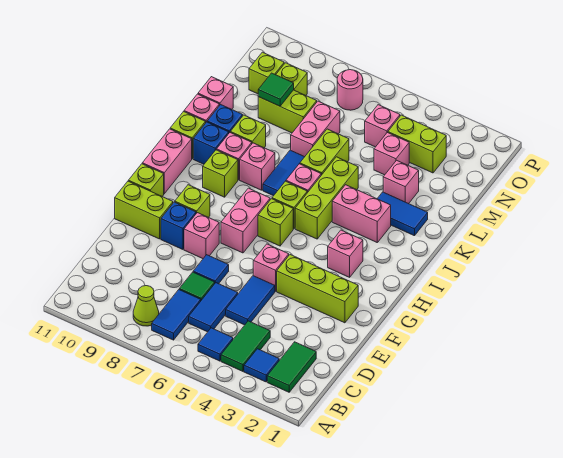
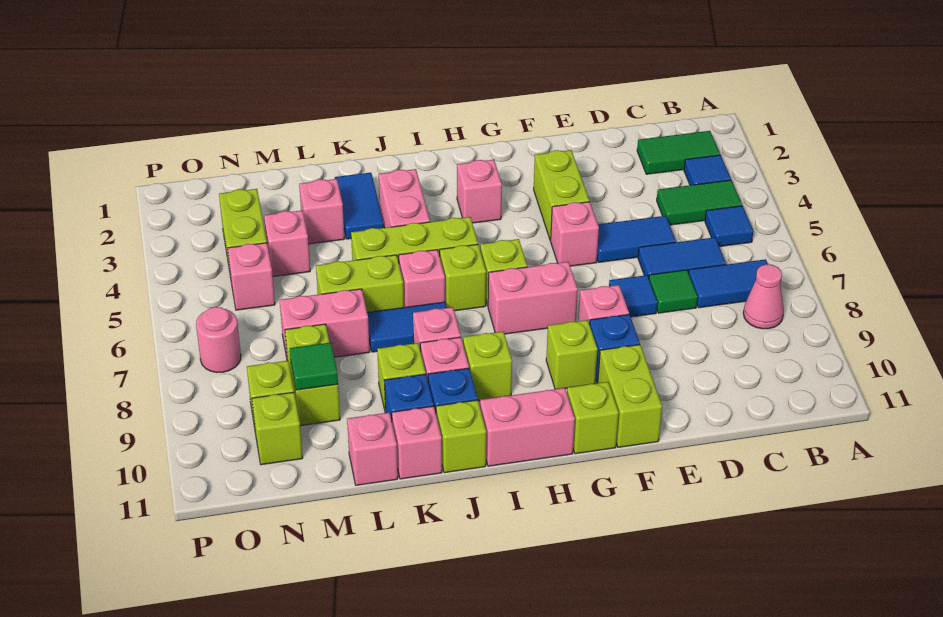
lime 1x1 cone [133,286,159,326] -> pink 1x1 cone [743,264,784,329]
lime 1x3 brick [277,255,358,323] -> lime 1x2 brick [534,150,589,240]

